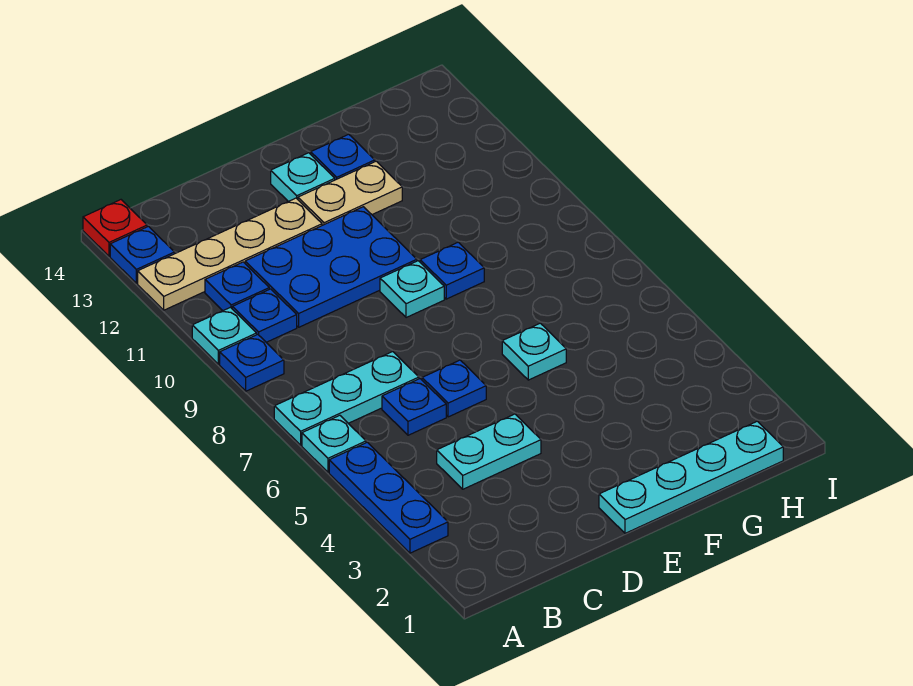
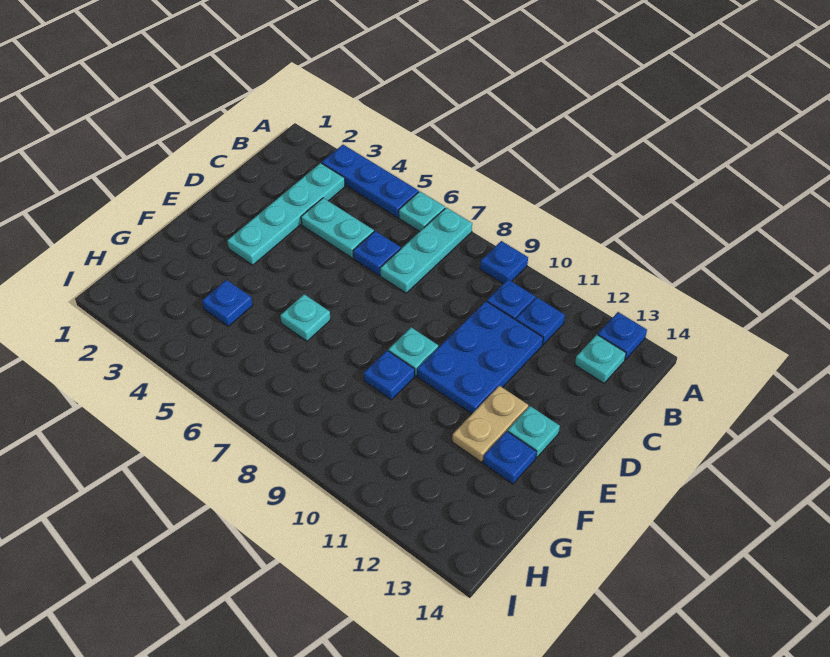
cyan 1x1 plate [192,307,257,364] -> cyan 1x1 plate moved to [575,335,626,383]
tan 1x4 plate [138,198,322,310] -> none
red 1x1 plate [83,200,147,256] -> none
cyan 1x2 plate [437,414,541,489] -> cyan 1x2 plate turned to [301,198,374,258]
blue 1x1 plate [422,360,486,417] -> blue 1x1 plate moved to [202,280,253,326]
cyan 1x4 plate [599,421,783,533] -> cyan 1x4 plate moved to [227,163,345,265]

